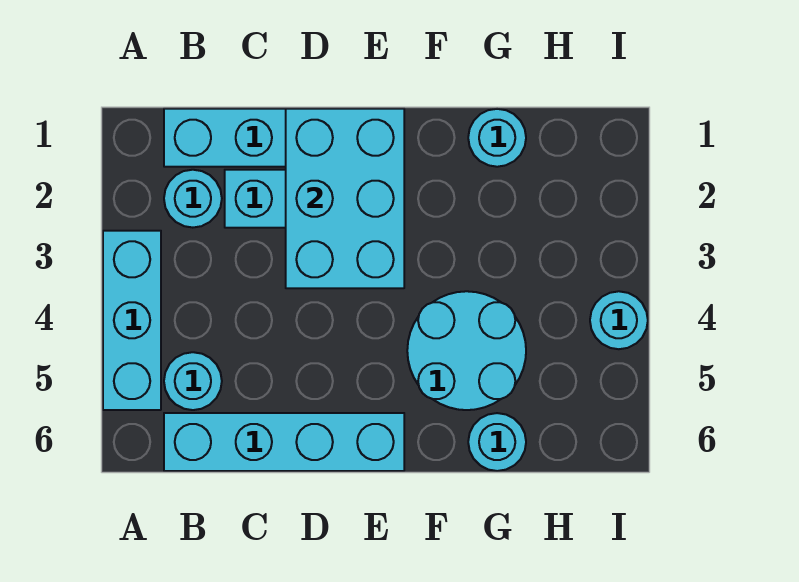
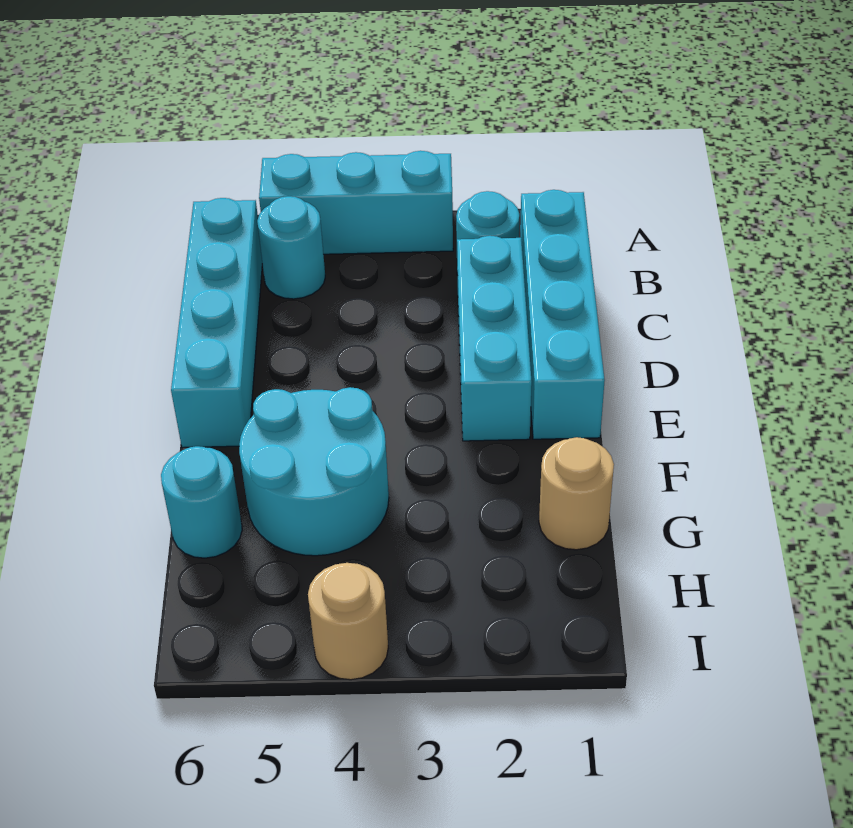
cyan 2x3 brick [286,109,404,288] -> none
cyan 1x1 round brick [468,109,526,167] -> tan 1x1 round brick [539,437,614,550]
cyan 1x1 round brick [590,291,648,349] -> tan 1x1 round brick [308,563,388,680]

